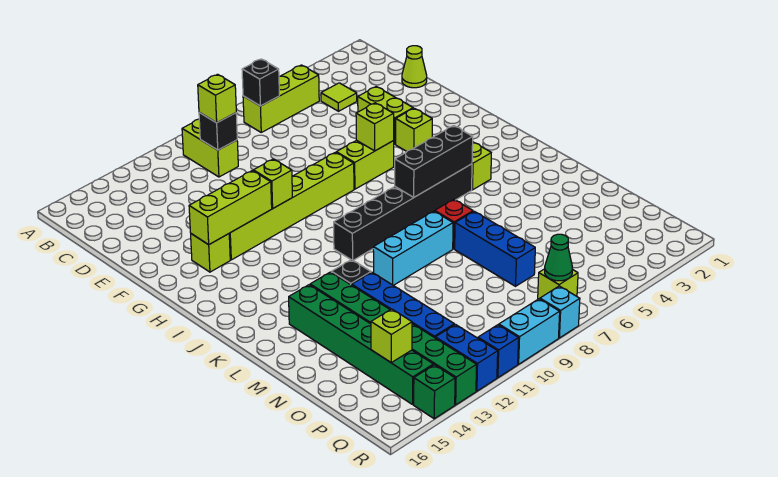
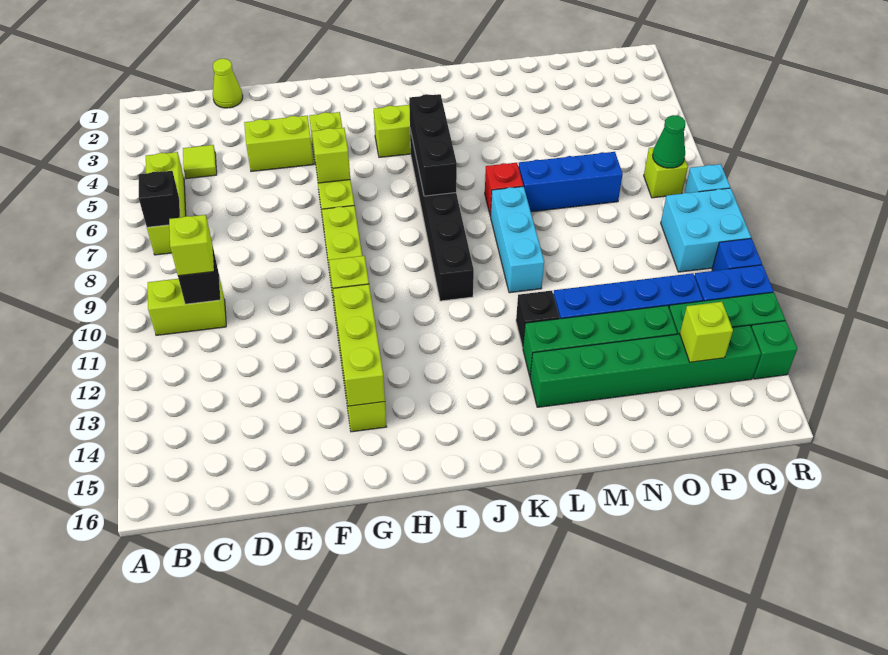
cyan 1x2 brick [499,299,560,364] -> cyan 2x2 brick [661,188,751,272]

